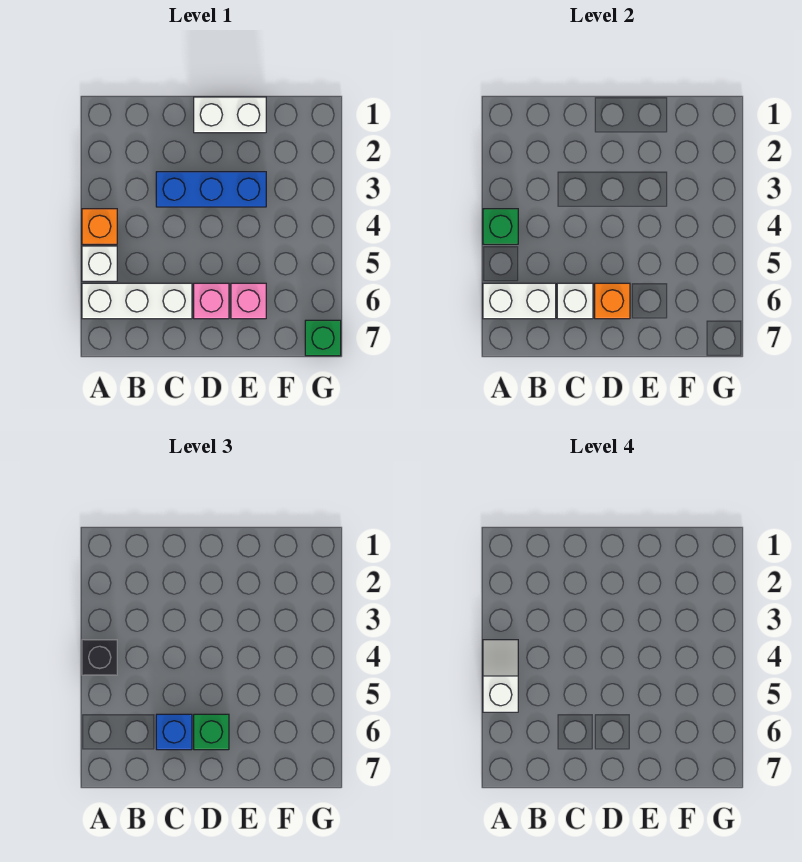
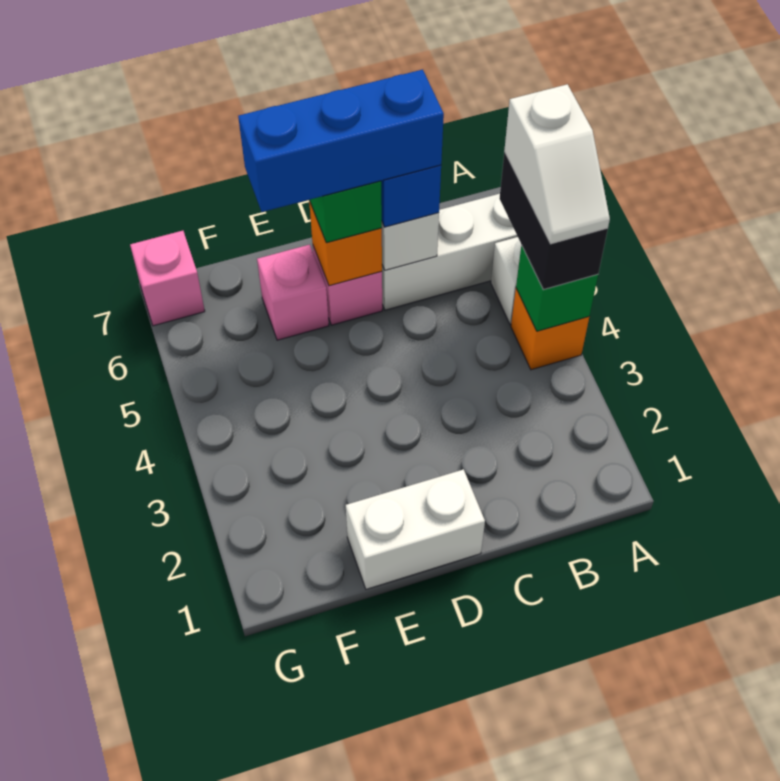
black 1x1 brick [82,640,117,675] -> black 1x2 brick [499,152,608,290]
white 1x2 brick [483,283,556,319] -> none
blue 1x3 brick [156,172,266,207] -> blue 1x3 brick moved to [238,70,444,212]
green 1x1 brick [305,320,341,356] -> pink 1x1 brick [130,231,205,326]

